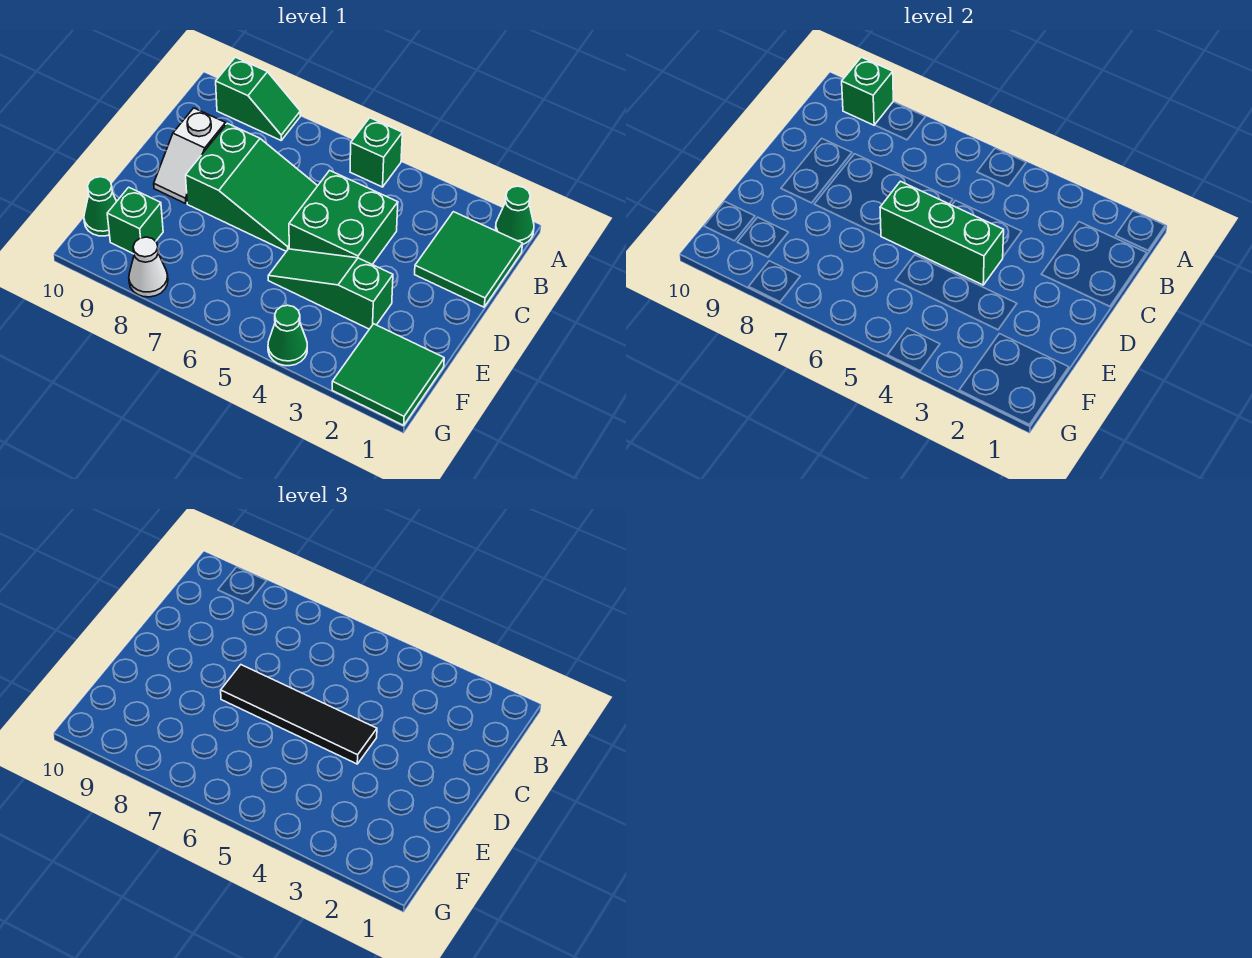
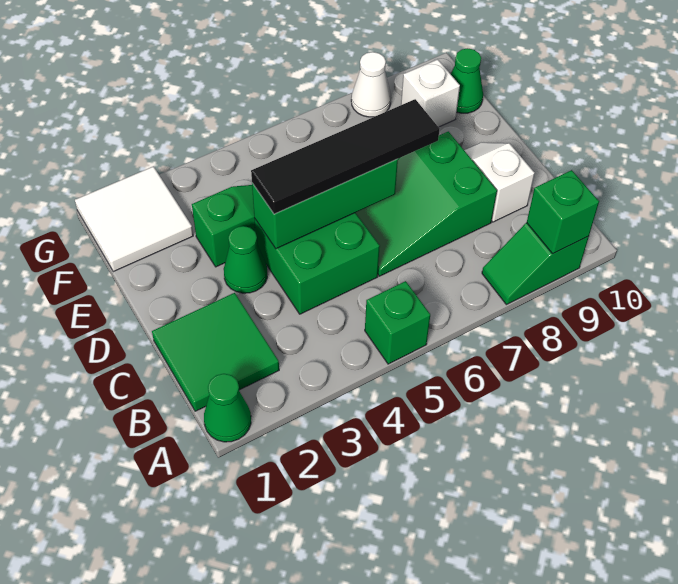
green 2x2 tile [332,324,444,425] -> white 2x2 tile [75,166,193,272]
green 1x1 brick [107,187,163,254] -> white 1x1 brick [401,59,460,127]
green 1x1 cone [268,305,307,366] -> green 1x1 cone moved to [224,226,267,293]

